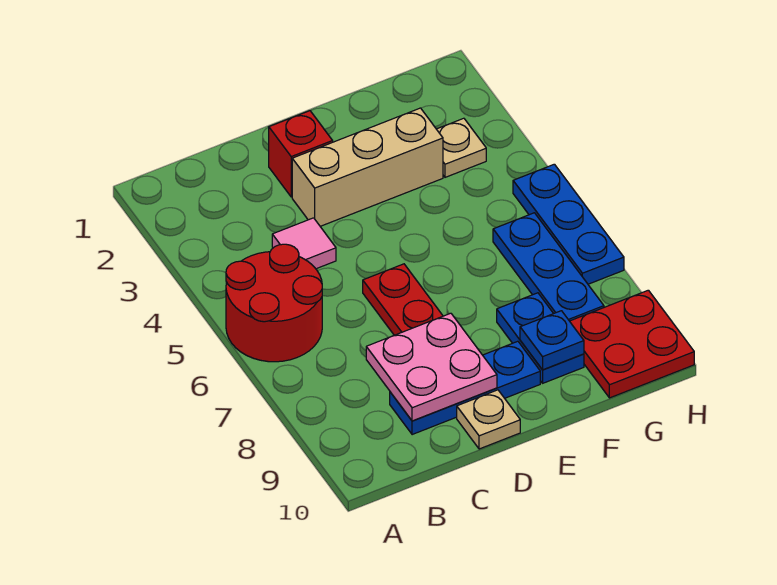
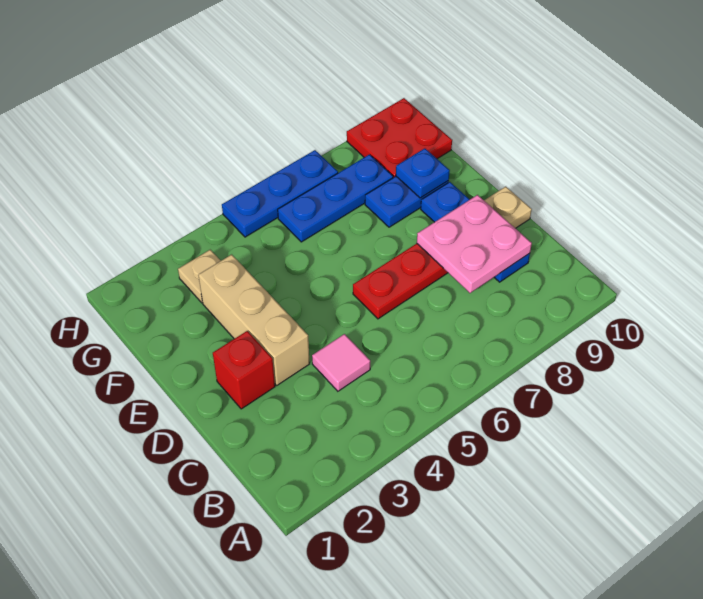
red 2x2 round brick [226,244,322,362] -> none

